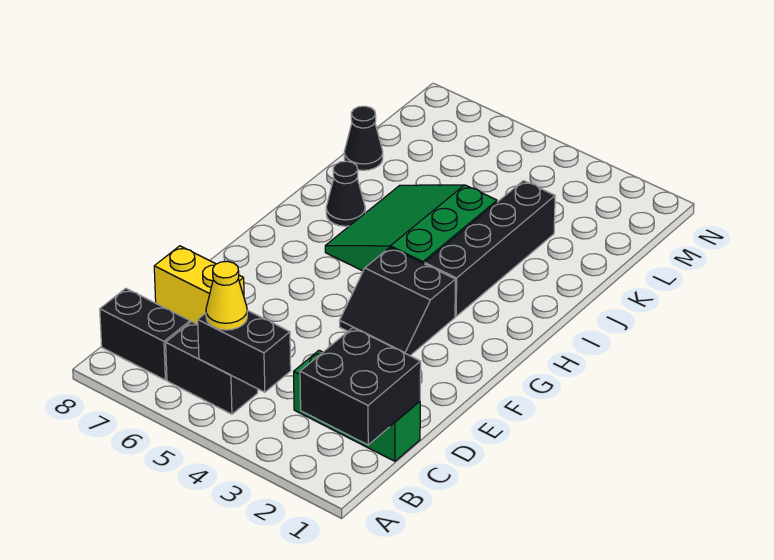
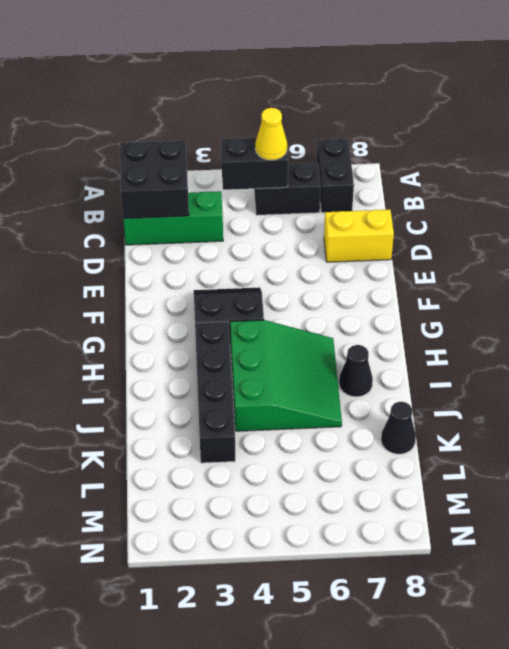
black 1x2 brick [100,288,190,380] -> black 1x2 brick turned to [317,138,354,213]

